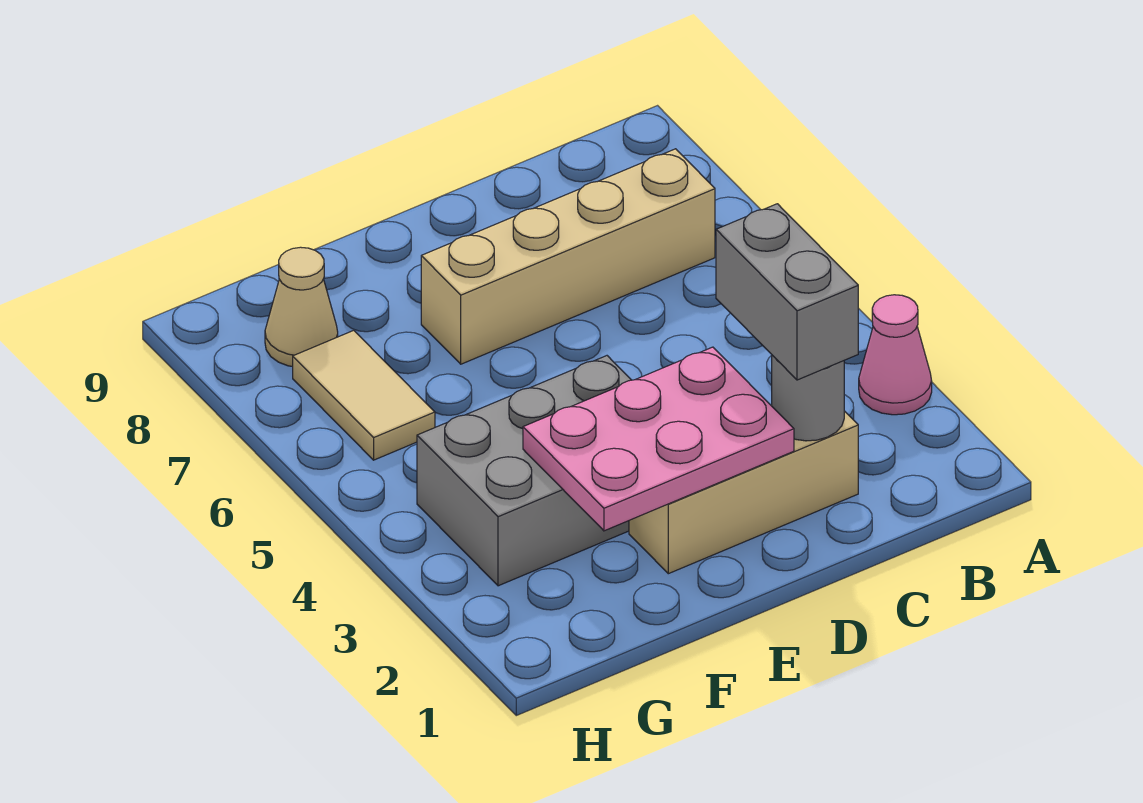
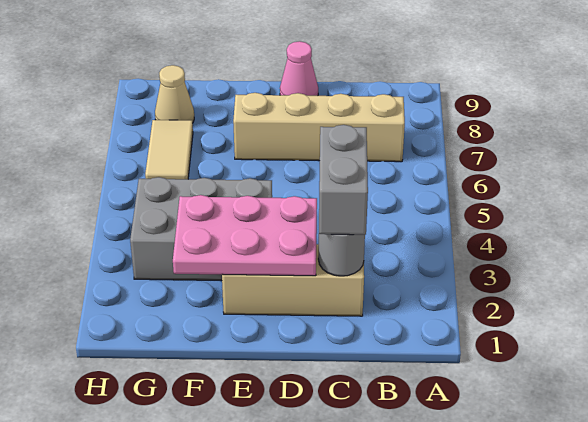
pink 1x1 cone [859,295,932,415] -> pink 1x1 cone moved to [280,41,318,96]

